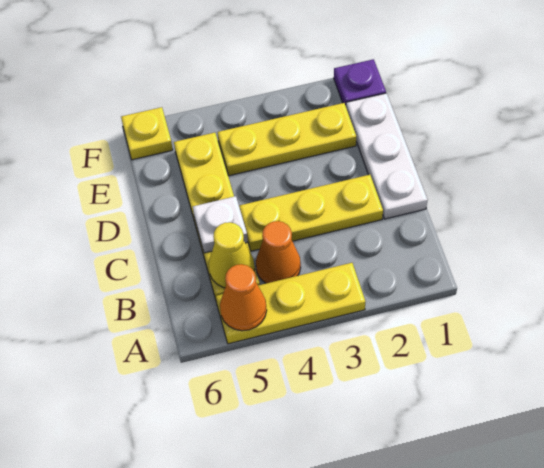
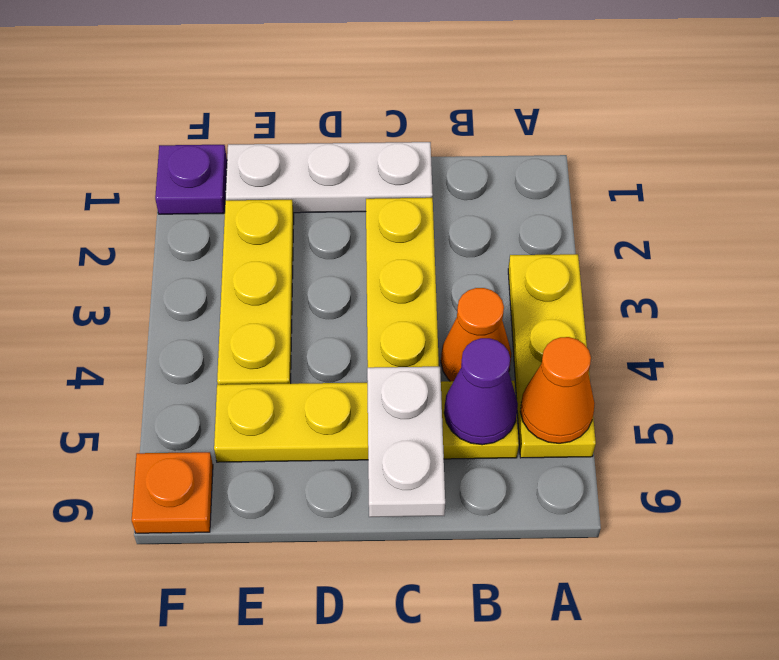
yellow 1x1 cone [209,222,255,288] -> purple 1x1 cone [444,338,518,445]
white 1x1 plate [193,196,248,253] -> white 1x2 plate [367,367,445,517]
yellow 1x1 plate [121,107,173,160] -> orange 1x1 plate [132,452,213,533]

